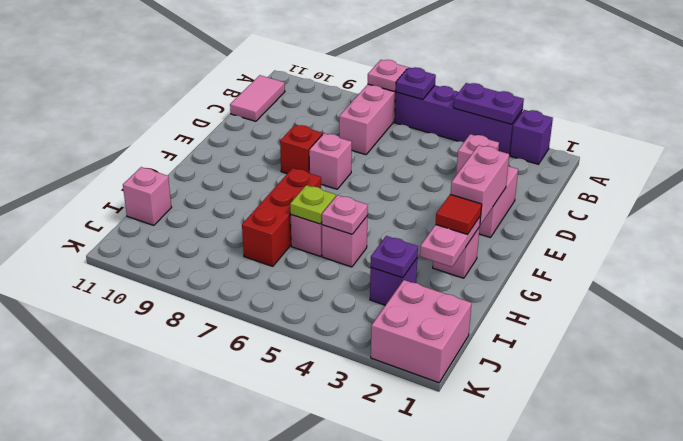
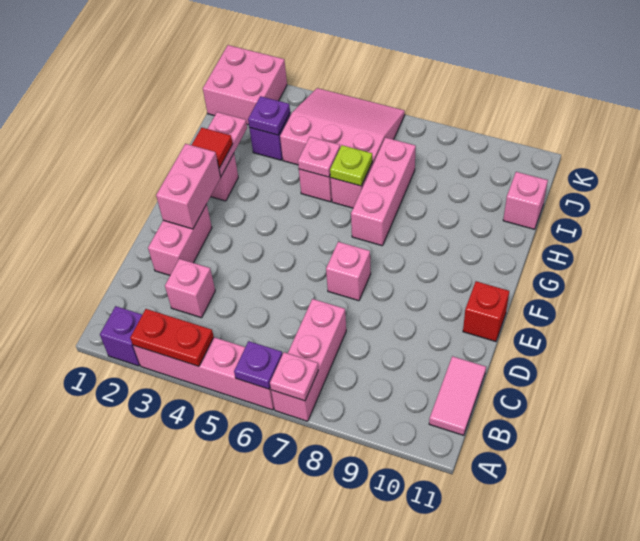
purple 1x4 brick [395,85,523,154] -> pink 1x4 brick [133,337,274,410]
purple 1x2 plate [454,83,524,124] -> red 1x2 plate [130,309,214,366]
red 1x1 brick [280,125,322,174] -> red 1x1 brick moved to [463,281,509,342]
red 1x3 brick [242,168,321,266] -> pink 1x3 brick [351,138,416,246]
none -> pink 3x3 slope [280,88,405,165]

